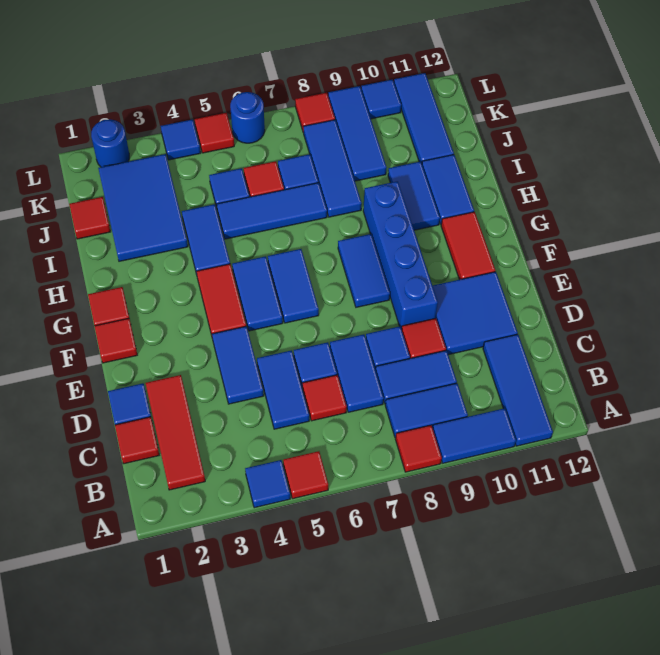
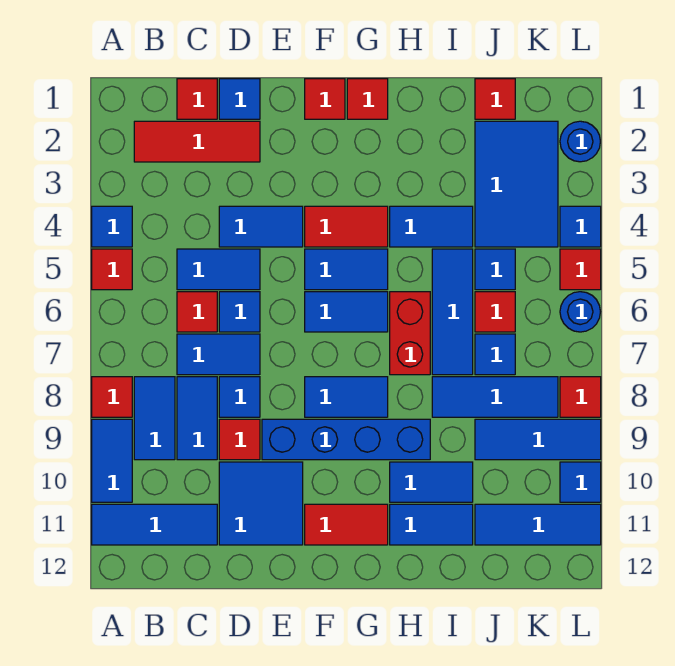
none -> red 1x2 brick [390,292,430,375]
blue 2x3 tile [98,154,188,261] -> blue 2x3 tile turned to [475,121,558,247]

